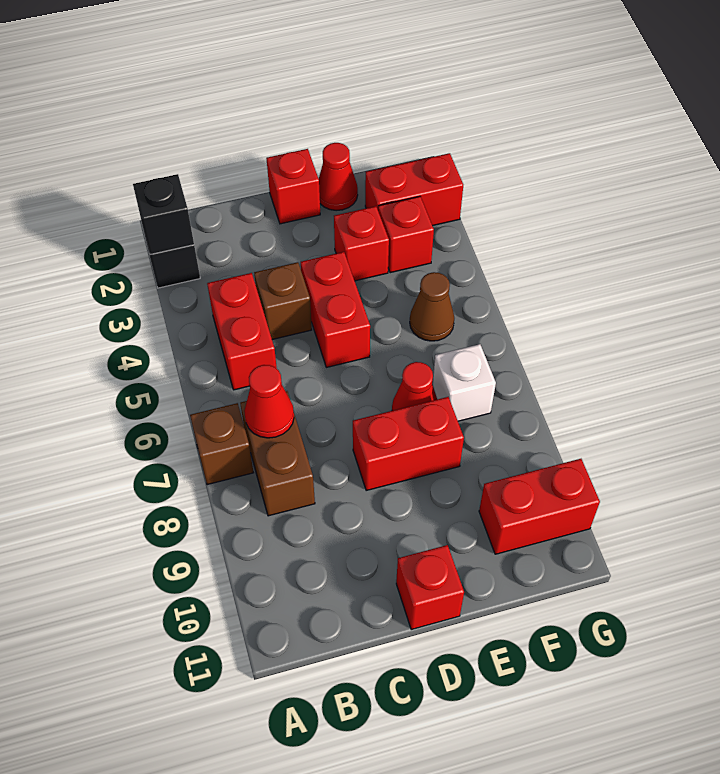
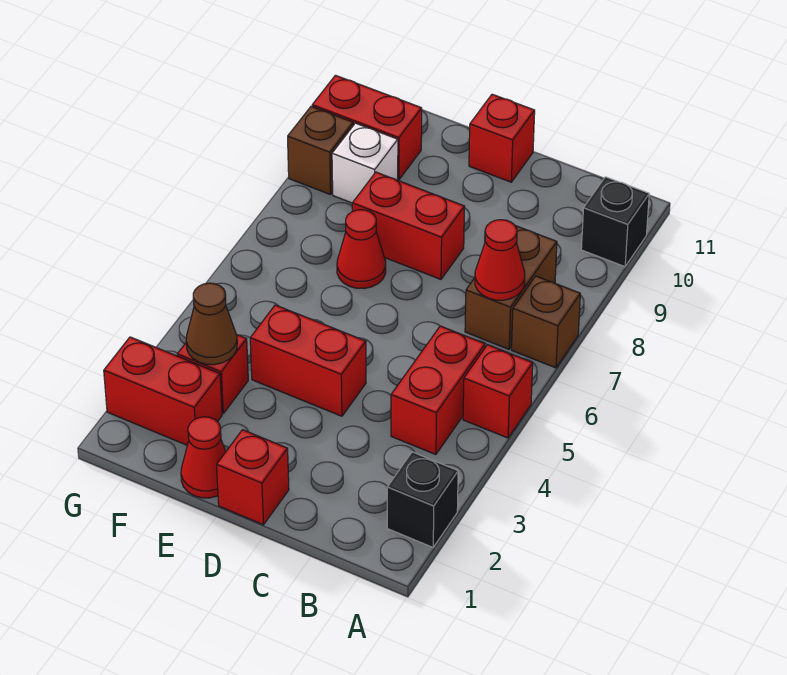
black 1x1 brick [133,174,194,255] -> black 1x1 brick moved to [581,177,649,267]
brown 1x1 brick [254,262,312,340] -> brown 1x1 brick moved to [288,106,353,195]
red 1x2 brick [301,252,370,367] -> red 1x2 brick turned to [250,305,366,416]
red 1x1 brick [334,206,389,281] -> red 1x1 brick moved to [463,345,533,438]
brown 1x1 cone [410,272,454,341] -> brown 1x1 cone moved to [186,283,237,365]
white 1x1 brick [432,344,496,421] -> white 1x1 brick moved to [332,123,398,203]

